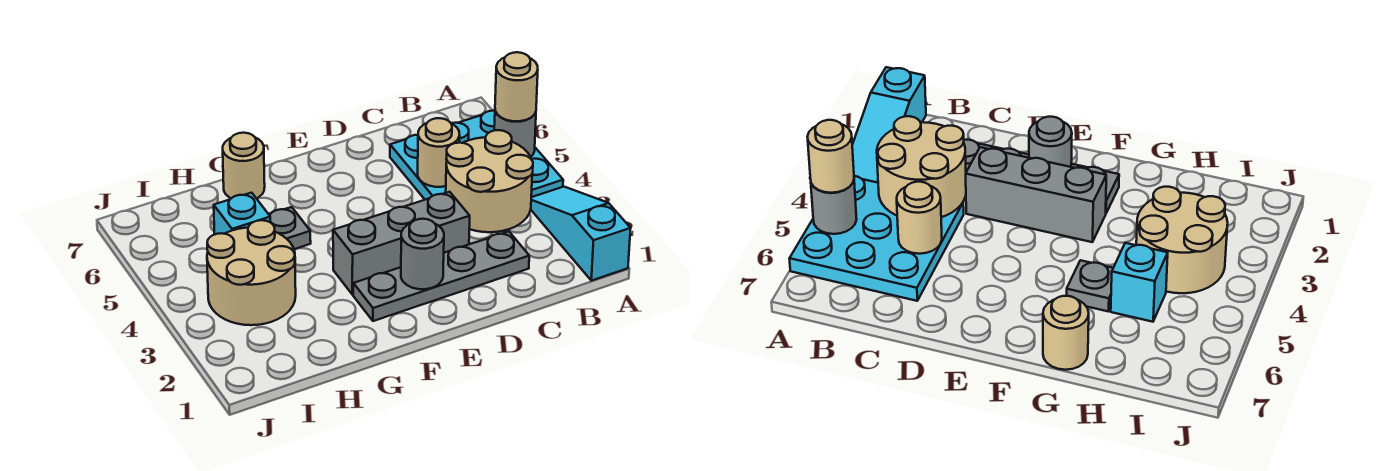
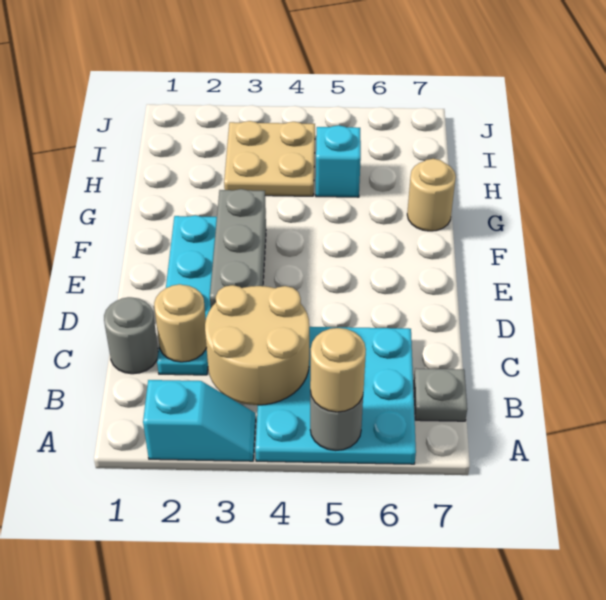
cyan 1x3 slope [531,187,631,281] -> cyan 1x2 slope [143,380,256,461]
grey 1x4 plate [353,231,529,321] -> cyan 1x4 plate [157,215,217,375]
tan 1x1 round brick [418,118,460,187] -> tan 1x1 round brick moved to [154,284,207,362]
grey 1x1 round brick [401,219,444,289] -> grey 1x1 round brick moved to [104,297,158,374]
grey 1x1 plate [269,207,311,249] -> grey 1x1 plate moved to [414,368,467,421]
tan 2x2 round brick [207,220,296,325] -> tan 2x2 plate [224,121,315,196]

